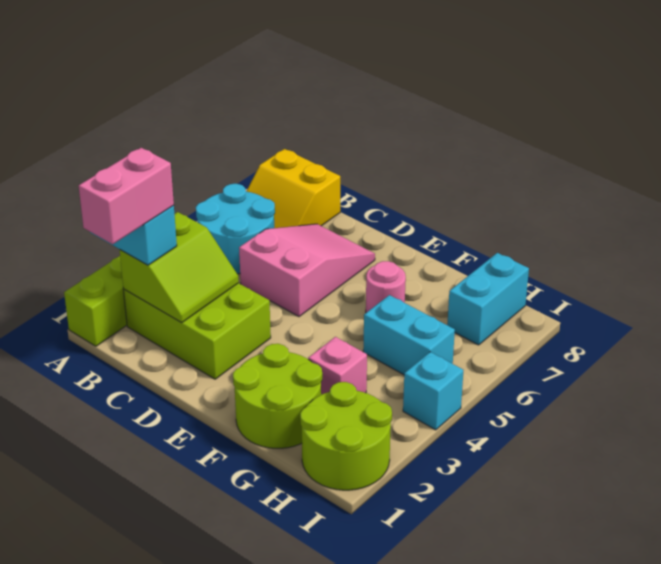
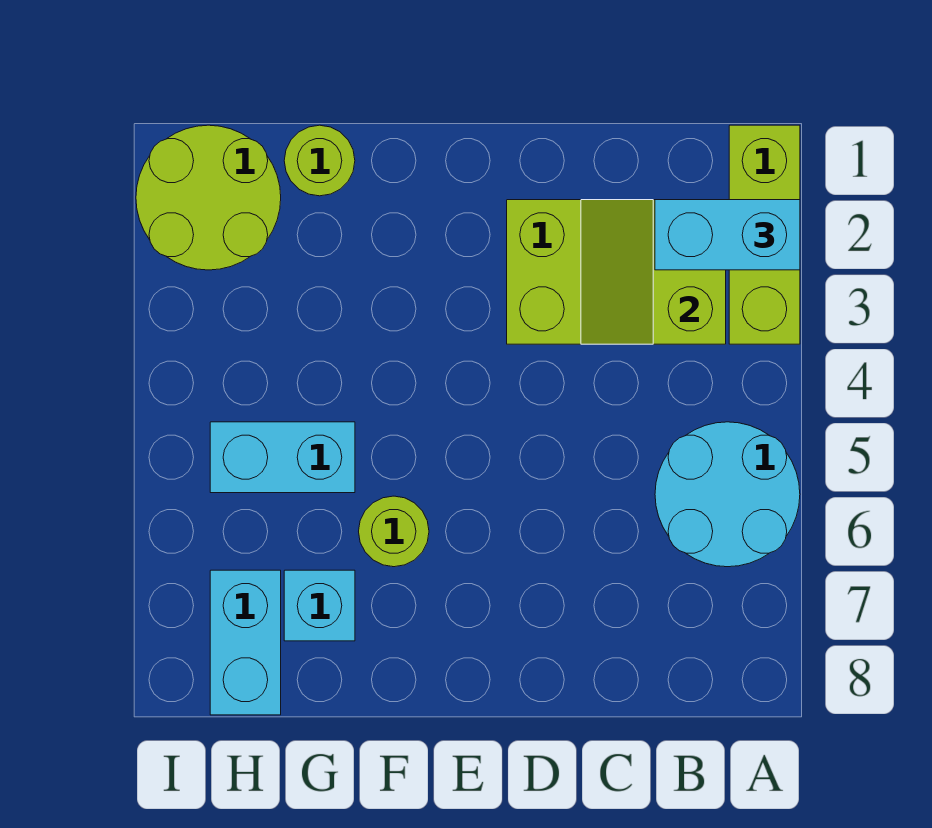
yellow 2x2 slope [246,149,340,228] -> none
pink 1x2 brick [79,148,174,244] -> none
pink 2x3 slope [239,224,375,317] -> none
lime 2x2 round brick [233,344,322,448] -> lime 1x1 round brick [284,125,355,196]
pink 1x1 round brick [366,261,406,313] -> lime 1x1 round brick [359,496,429,567]
pink 1x1 brick [308,337,367,395] -> none
cyan 1x1 brick [403,352,463,430] -> cyan 1x1 brick moved to [284,570,355,641]

